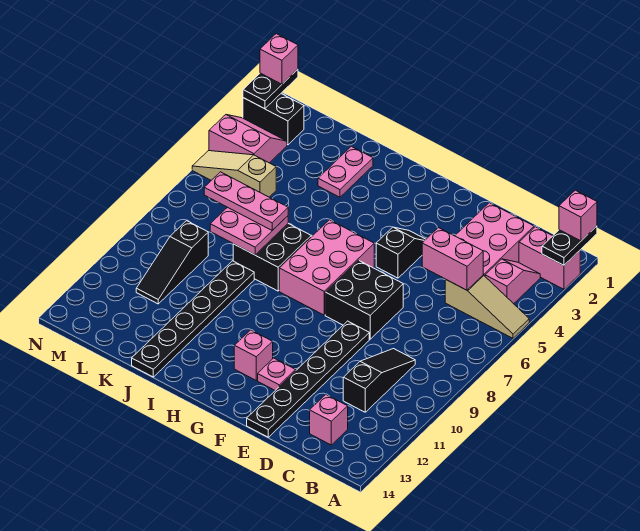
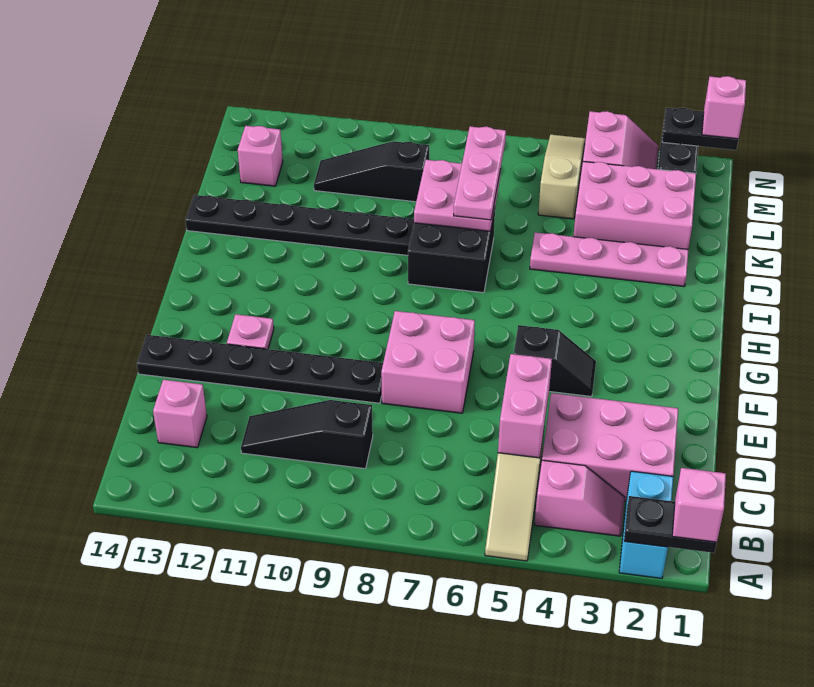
pink 1x2 brick [519,227,580,289] -> cyan 1x2 brick [619,471,673,578]
black 1x3 slope [343,349,415,412] -> black 1x3 slope turned to [241,400,373,469]
black 2x2 brick [325,260,403,339] -> pink 2x2 brick [381,311,475,413]
pink 2x3 brick [279,220,374,315] -> pink 2x3 brick moved to [573,161,696,249]
pink 1x1 brick [234,330,273,380] -> pink 1x1 brick moved to [238,126,283,186]
pink 1x2 plate [318,146,373,197] -> pink 1x4 plate [530,233,688,286]

